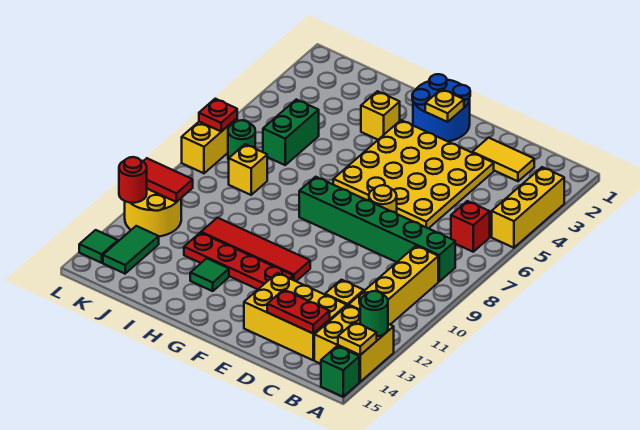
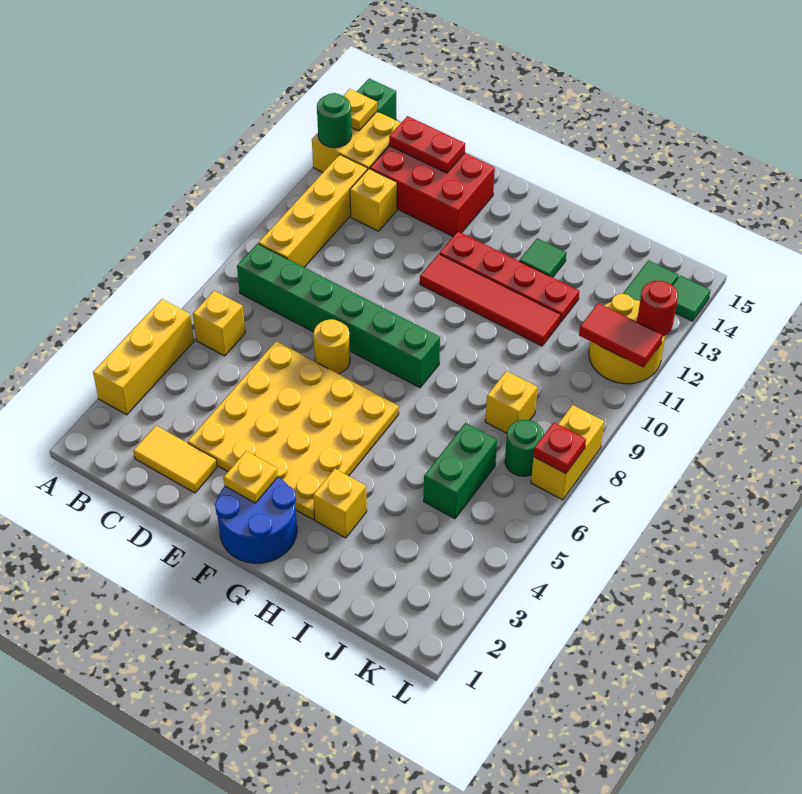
red 1x1 brick [451,201,490,252] -> yellow 1x1 brick [193,291,245,356]
yellow 2x3 brick [244,273,347,360] -> red 2x3 brick [370,146,495,236]

